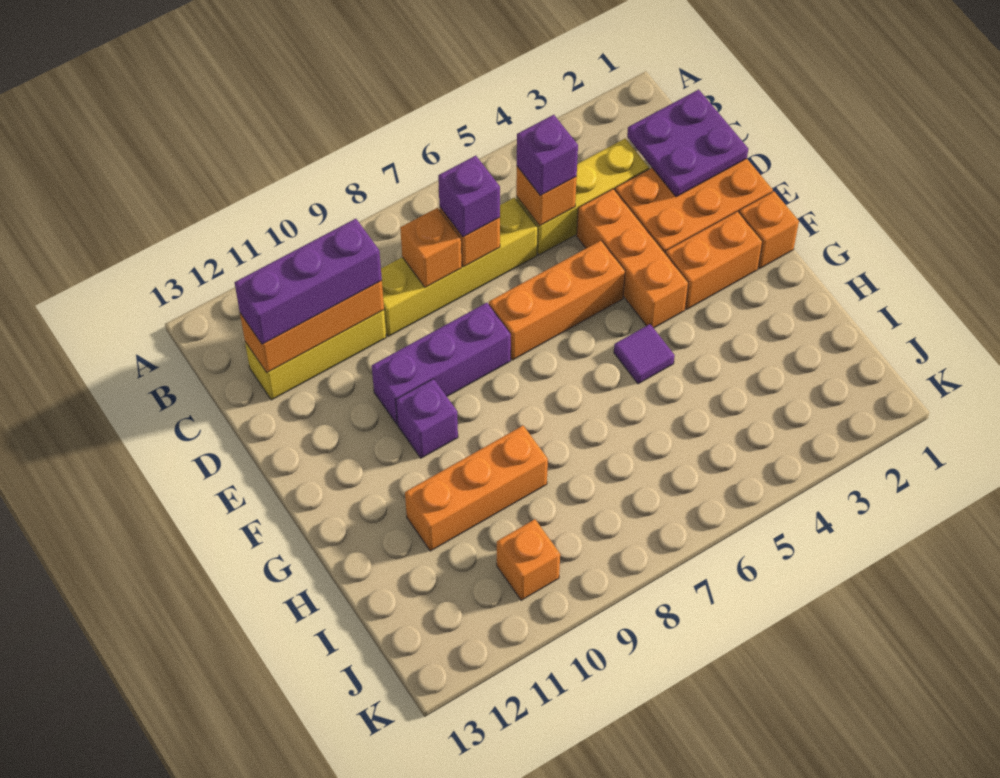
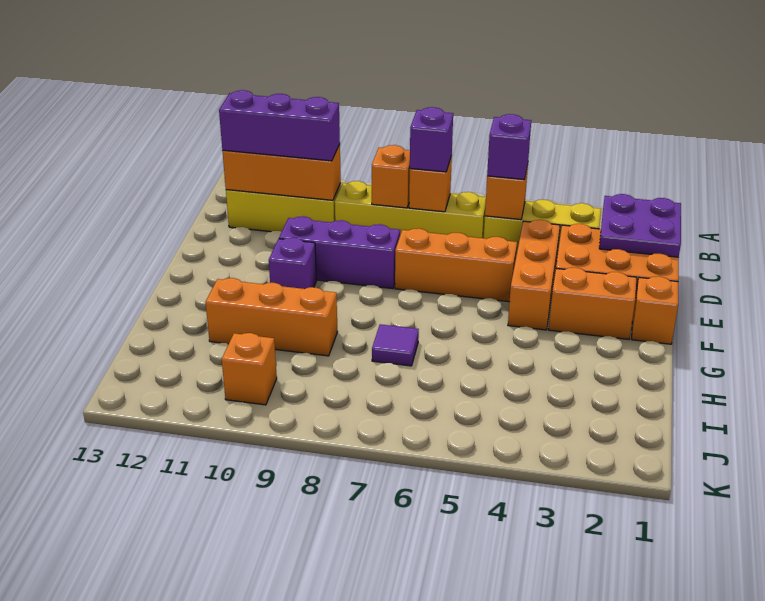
purple 1x1 tile [614,324,675,384] -> purple 1x1 tile moved to [372,324,419,366]

